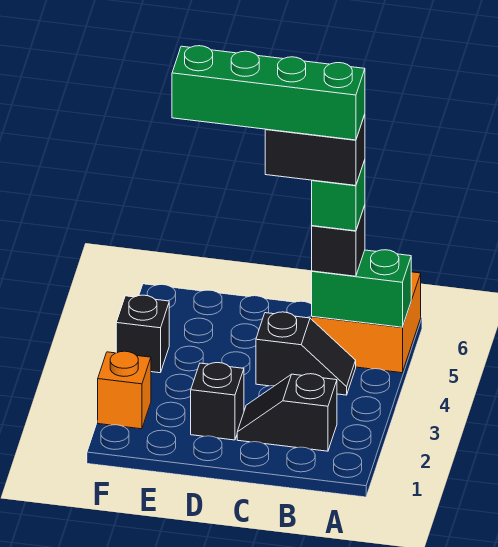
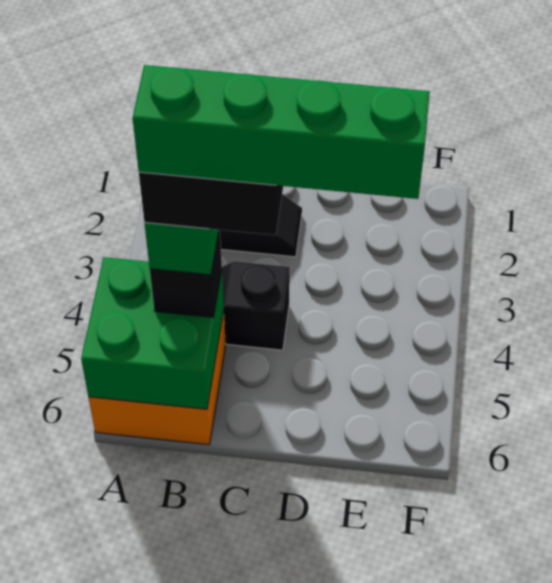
green 1x2 brick [312,250,411,327] -> green 2x2 brick [81,257,224,409]
black 1x1 brick [191,363,244,440] -> none
orange 1x1 brick [98,351,151,429] -> none
black 1x1 brick [116,295,169,373] -> none

